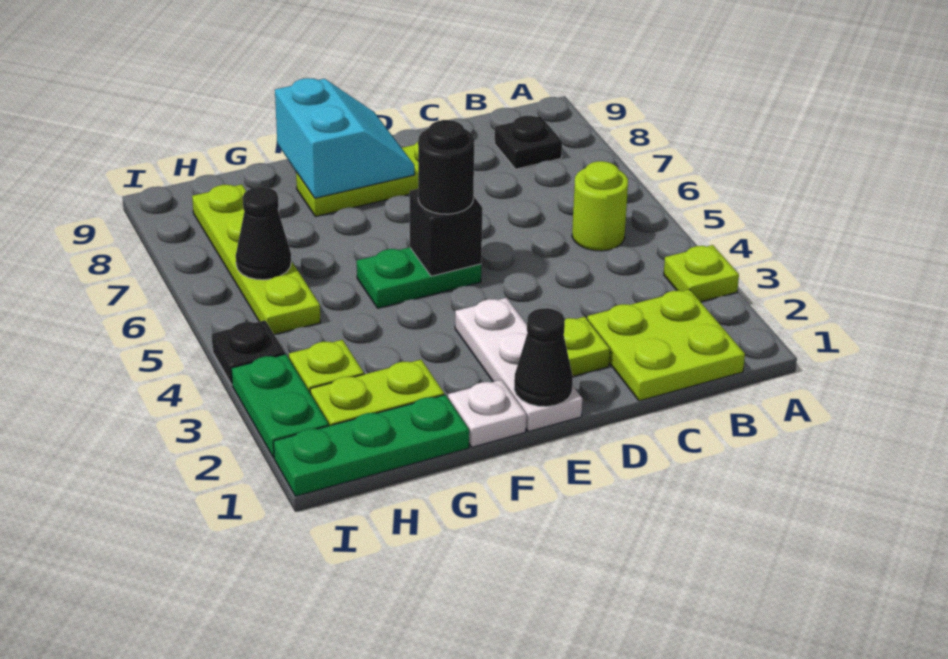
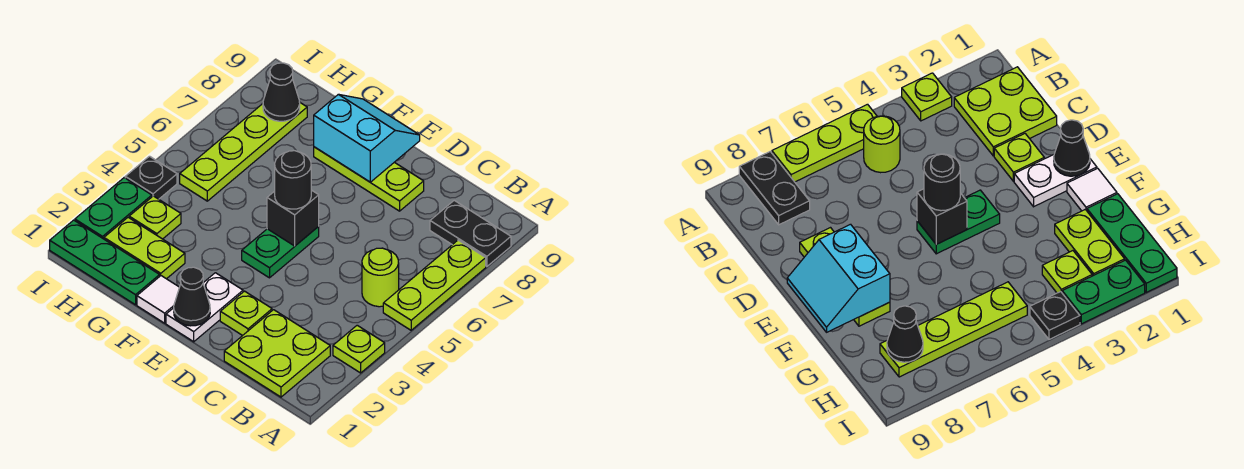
none -> lime 1x3 plate [383,240,486,330]
black 1x1 plate [495,116,562,169] -> black 1x2 plate [430,200,511,266]
white 1x3 plate [455,298,582,432] -> white 1x2 plate [166,273,243,342]
green 1x2 plate [357,247,481,308] -> green 1x2 plate turned to [242,227,319,278]
cyan 2x2 slope [275,78,415,198] -> cyan 2x2 slope turned to [314,94,420,182]
white 1x1 plate [448,380,526,447] -> white 1x1 tile [137,276,179,323]
black 1x1 cone [236,187,291,280] -> black 1x1 cone moved to [263,63,300,121]

